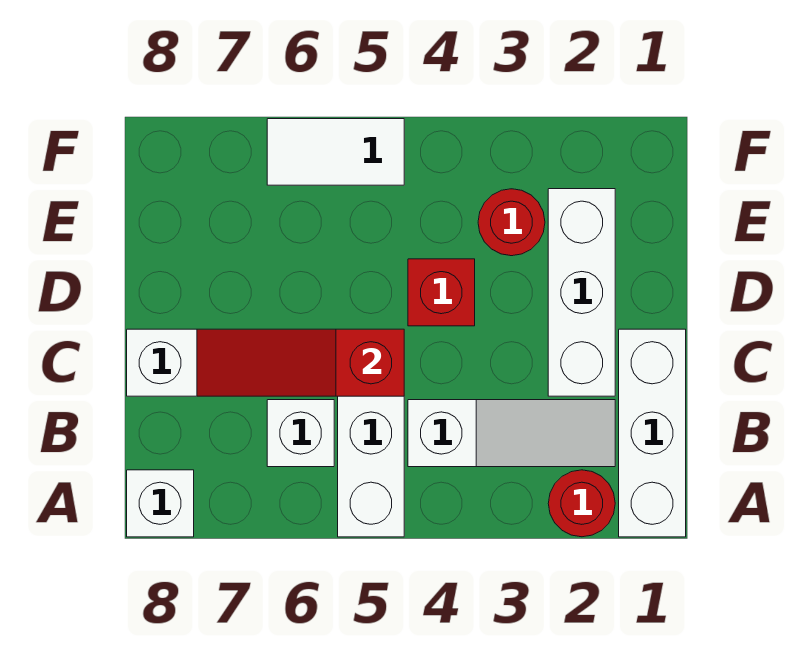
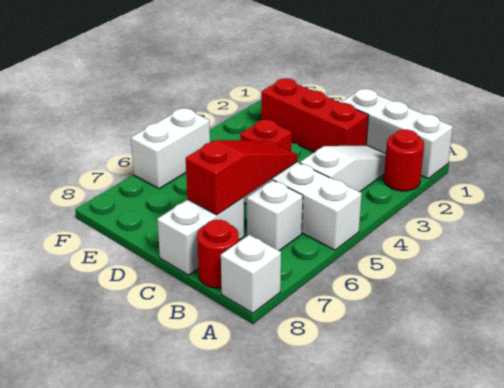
white 1x3 brick [548,189,615,396] -> red 1x3 brick [261,78,369,152]
red 1x3 slope [197,329,404,396] -> red 1x3 slope turned to [186,140,297,215]
red 1x1 round brick [478,189,545,256] -> red 1x1 round brick moved to [197,220,239,288]
white 1x2 tile [267,119,404,185] -> white 1x2 brick [131,108,210,189]

